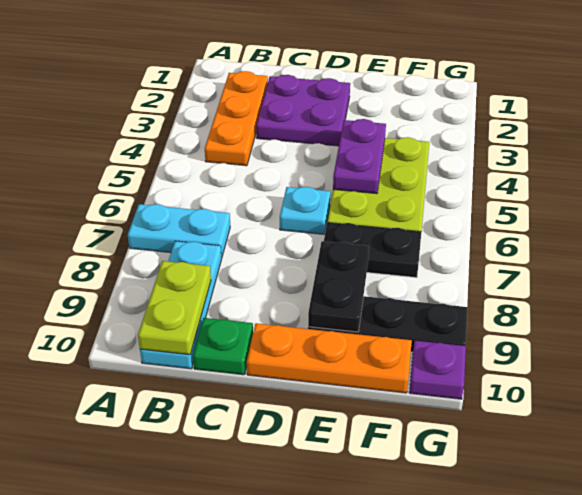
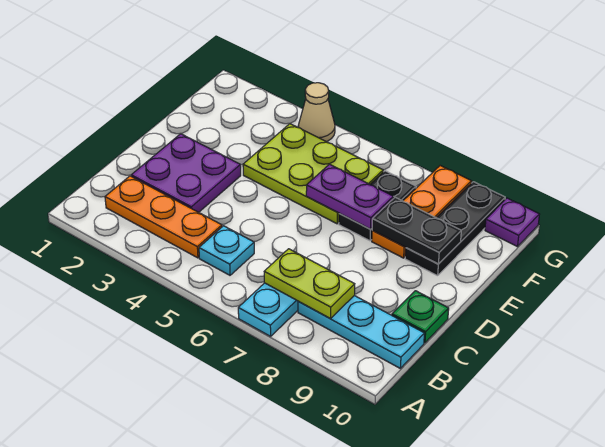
lime 1x2 plate [138,261,211,355] -> lime 1x2 plate moved to [264,249,355,319]
cyan 1x1 plate [280,187,330,234] -> cyan 1x1 plate moved to [199,226,254,275]
orange 1x3 plate [247,323,412,393] -> orange 1x3 plate moved to [372,166,472,258]
purple 1x2 plate [333,119,386,194] -> purple 1x2 plate moved to [306,164,393,229]
none -> tan 1x1 cone [298,83,335,142]

